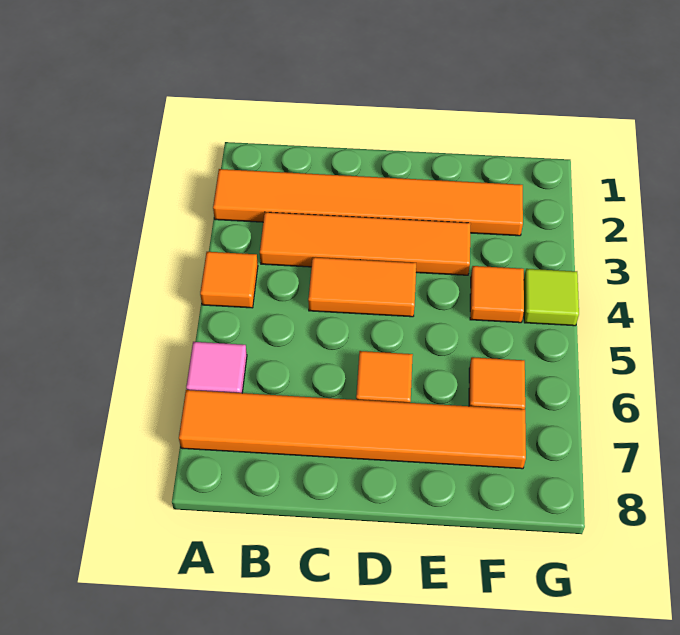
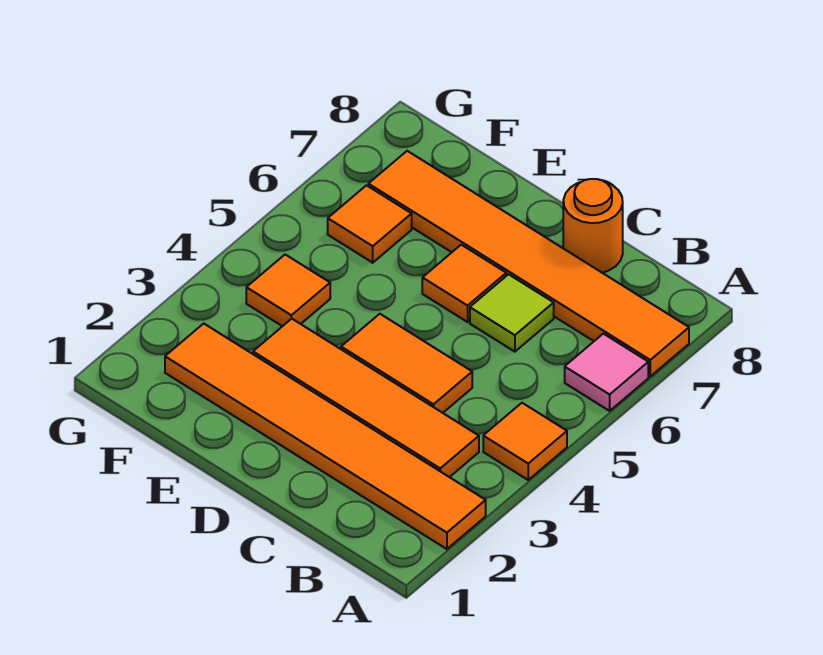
none -> orange 1x1 round brick [563,179,623,273]
lime 1x1 tile [524,269,579,326] -> lime 1x1 tile moved to [470,274,554,352]

